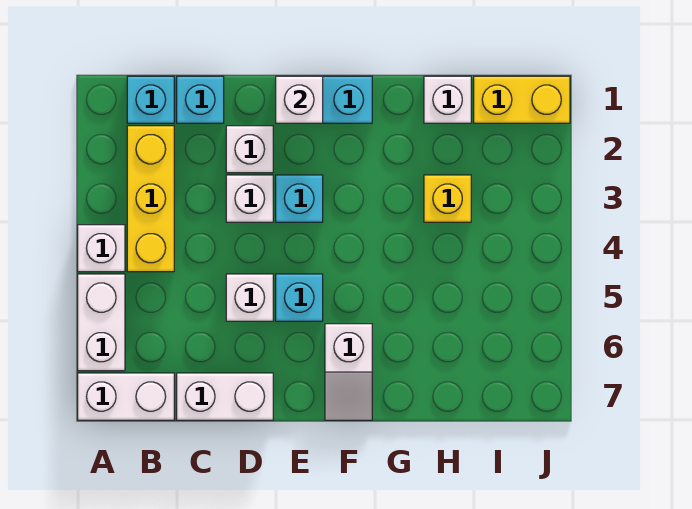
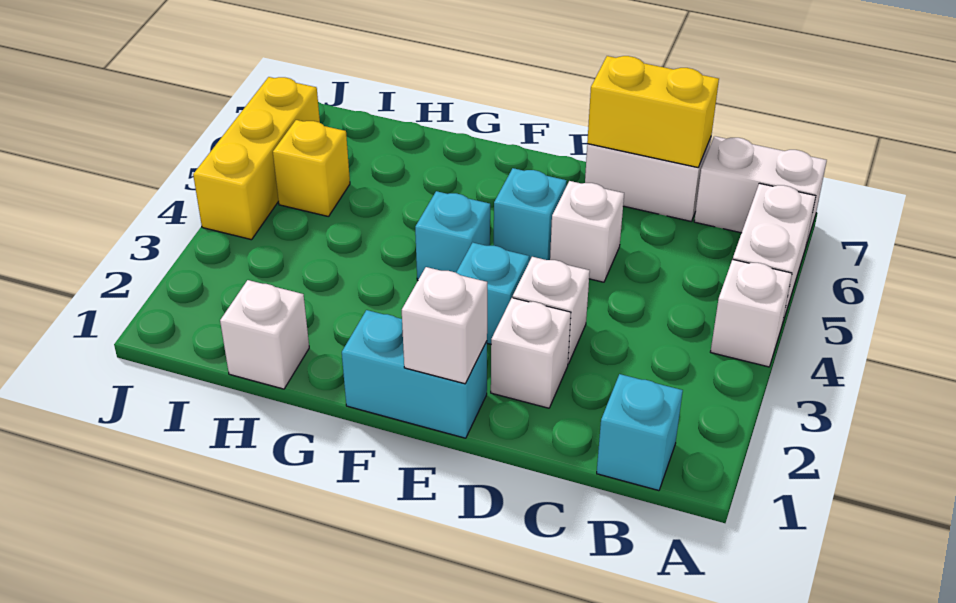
yellow 1x3 brick [127,126,174,272] -> yellow 1x3 brick moved to [193,77,320,240]
cyan 1x1 brick [177,76,224,123] -> cyan 1x1 brick moved to [415,191,490,280]
white 1x2 slope [325,324,372,420] -> none
yellow 1x1 brick [424,175,471,222] -> yellow 1x1 brick moved to [273,120,350,217]
yellow 1x2 brick [474,76,570,123] -> yellow 1x2 brick moved to [587,56,719,167]

